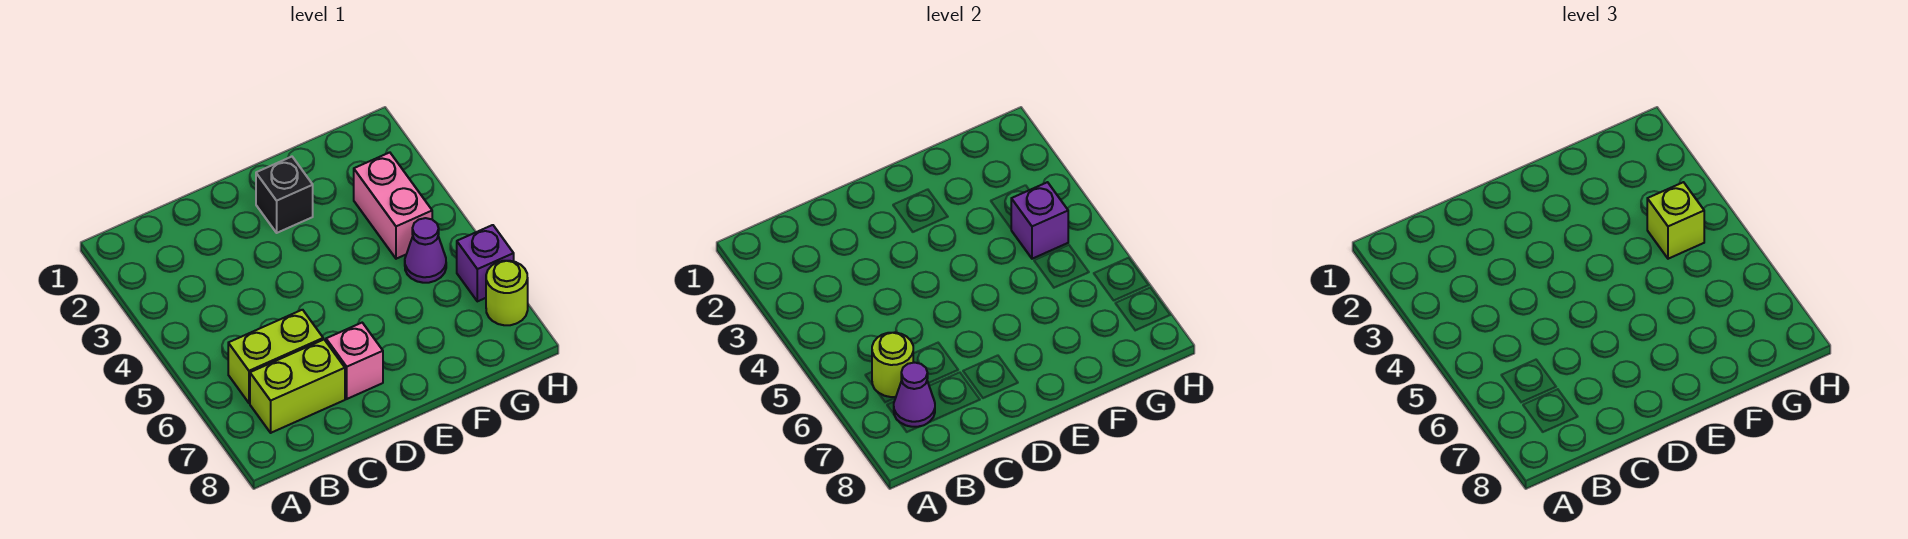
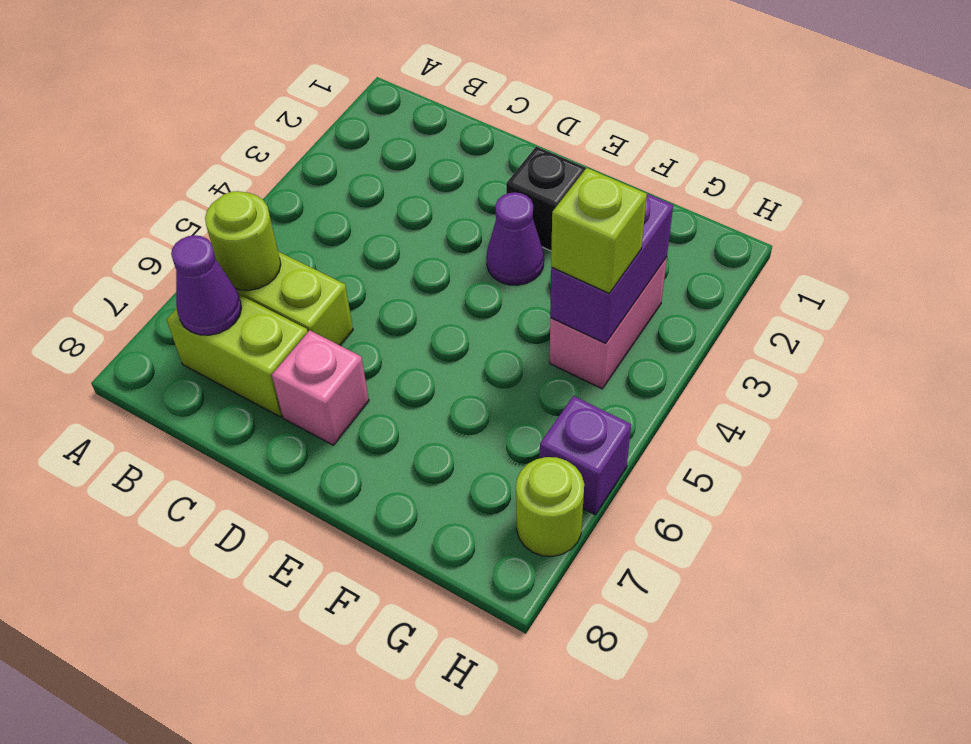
purple 1x1 brick [1011,182,1068,259] -> purple 1x2 brick [550,194,673,343]
purple 1x1 cone [405,218,446,283] -> purple 1x1 cone moved to [486,192,544,285]

